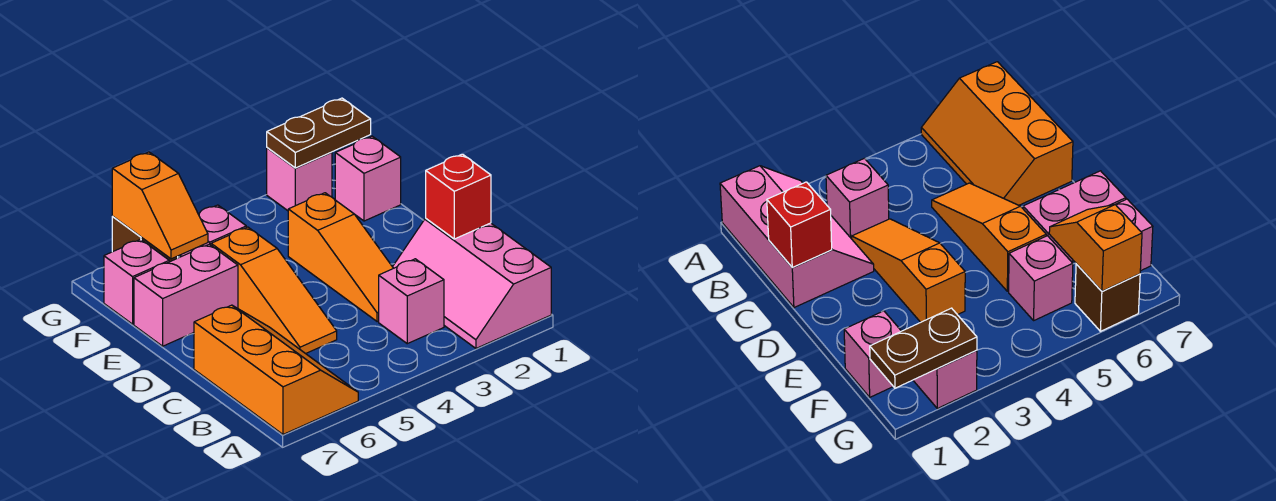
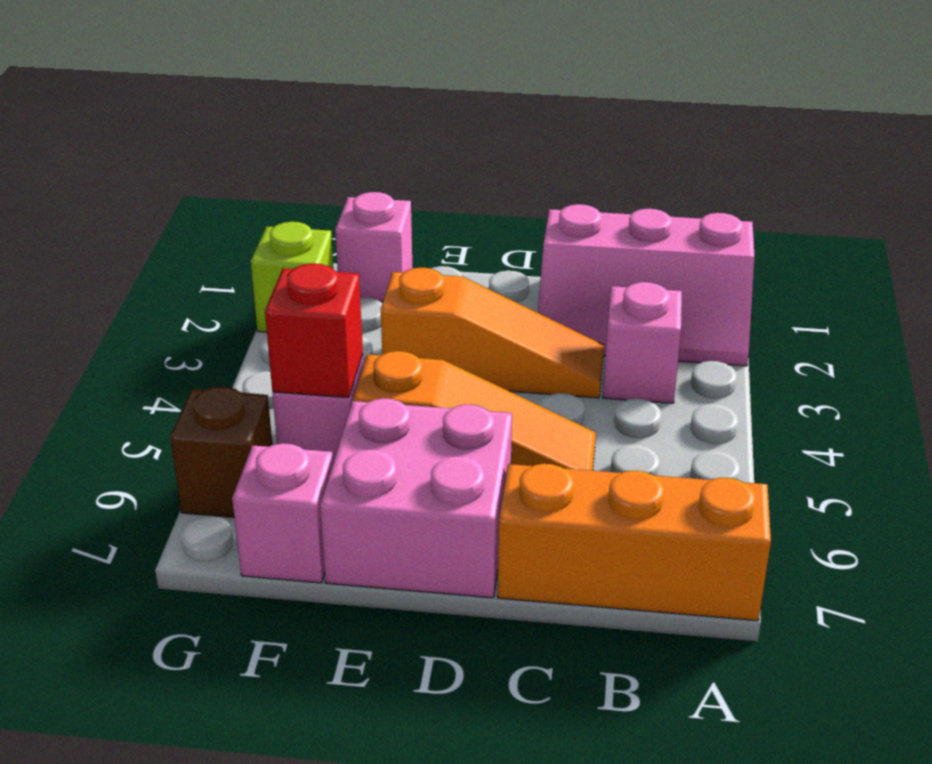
red 1x1 brick [426,154,491,239] -> red 1x1 brick moved to [265,264,363,398]
pink 1x2 brick [134,244,238,346] -> pink 2x2 brick [320,398,512,598]
orange 1x2 slope [112,152,208,259] -> none
brown 1x2 plate [267,98,371,168] -> none
pink 1x1 brick [267,148,332,211] -> lime 1x1 brick [251,222,334,332]

